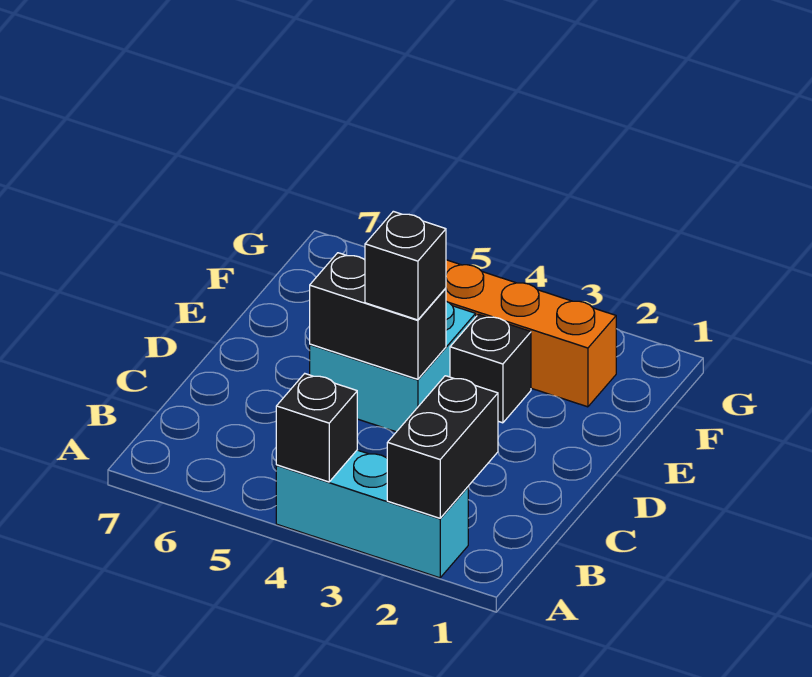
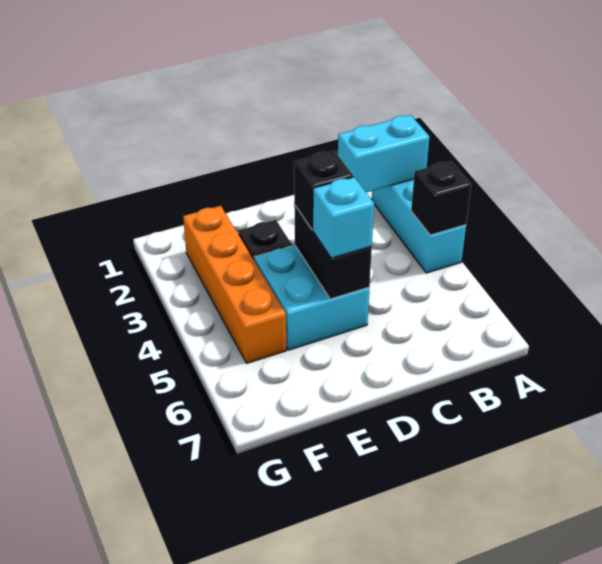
black 1x2 brick [387,376,498,518] -> cyan 1x2 brick [338,115,430,192]
none -> cyan 1x1 brick [313,177,374,258]

